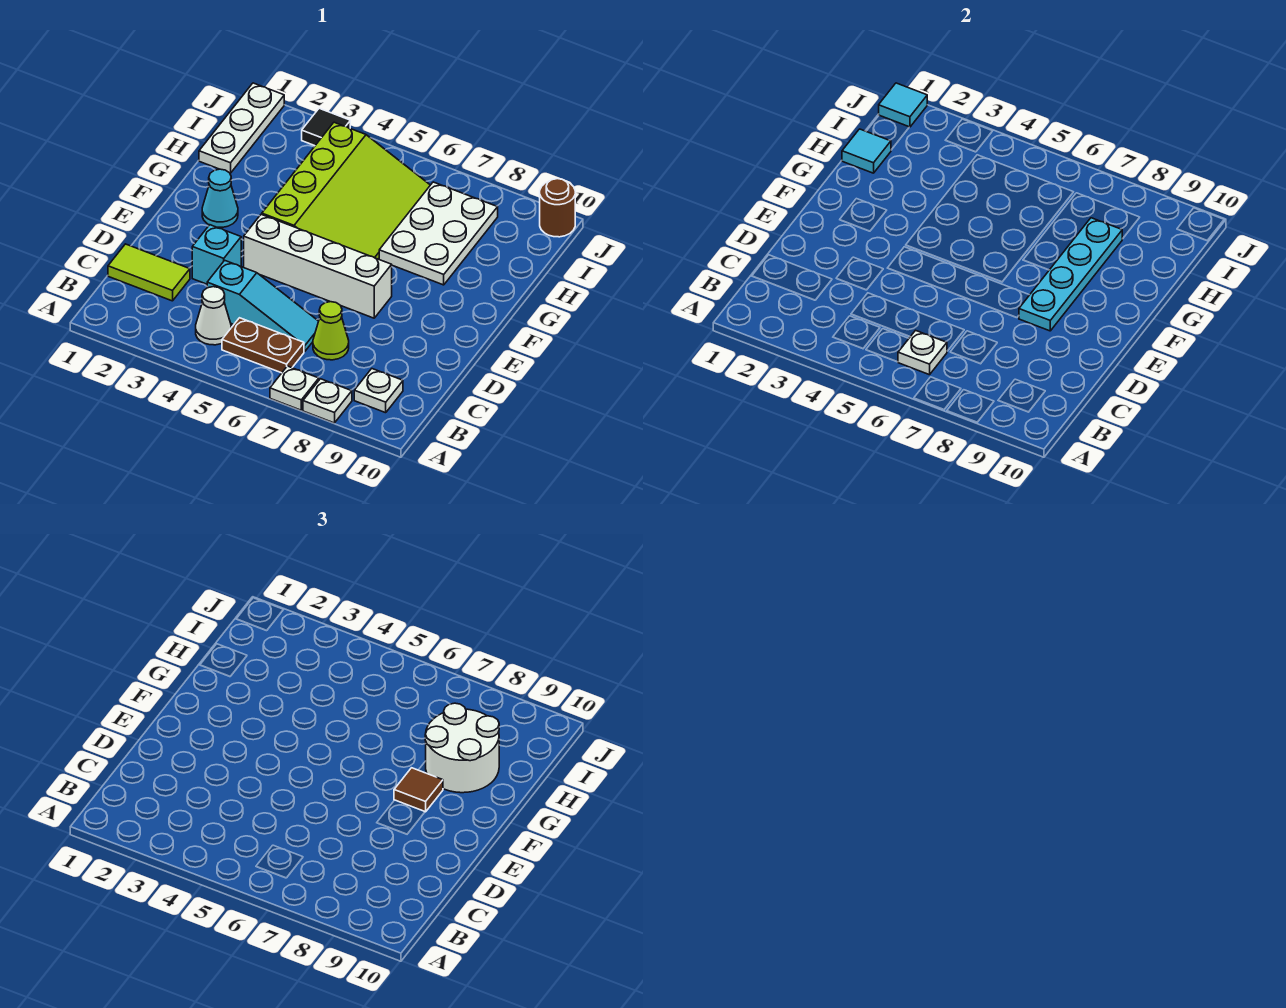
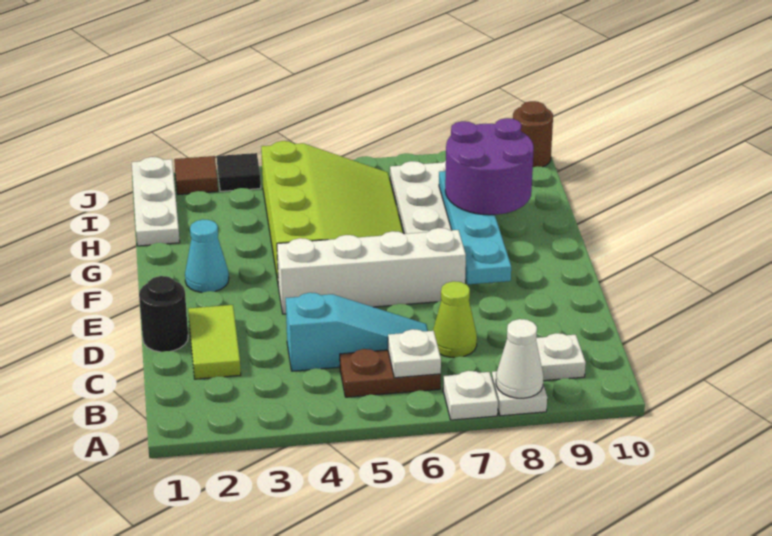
white 1x1 cone [196,287,231,345] -> white 1x1 cone moved to [496,319,543,398]
lime 1x2 tile [108,244,190,301] -> lime 1x2 tile turned to [188,305,241,379]
none -> black 1x1 round brick [139,276,188,352]
cyan 1x1 brick [192,225,241,284] -> none
brown 1x1 tile [394,768,443,812] -> brown 1x1 tile moved to [174,156,218,195]
white 2x2 round brick [425,703,499,793] -> purple 2x2 round brick [445,118,534,215]
cyan 1x1 tile [842,129,891,173] -> none
cyan 1x1 tile [879,83,927,127] -> none

